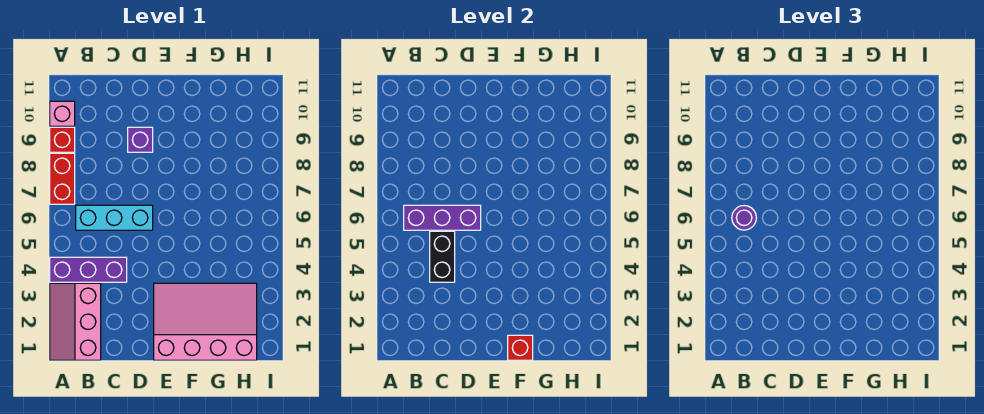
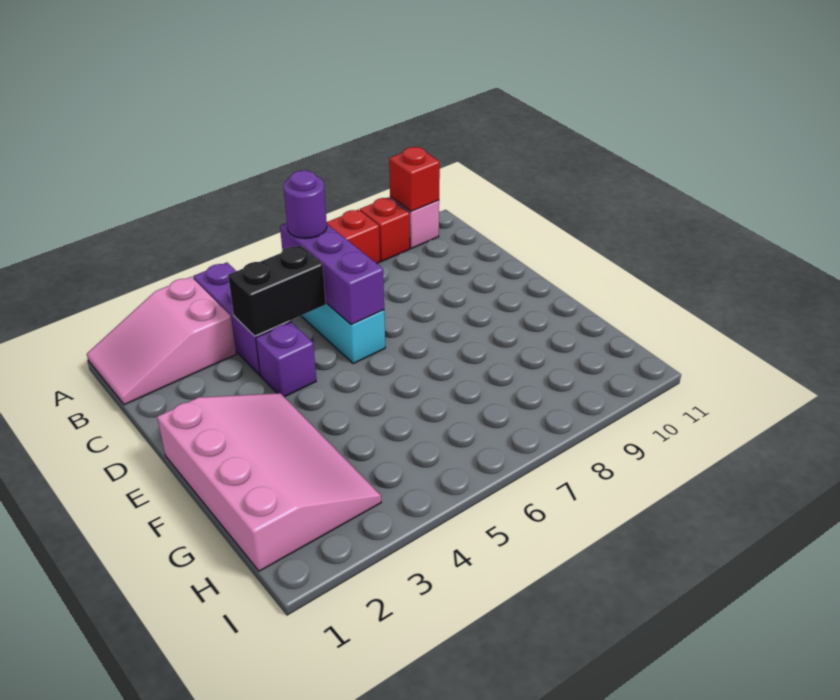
pink 2x3 slope [50,283,101,360] -> pink 2x3 slope turned to [87,277,236,405]
purple 1x1 brick [128,127,153,152] -> purple 1x1 brick moved to [256,322,316,397]
red 1x1 brick [508,335,533,360] -> red 1x1 brick moved to [389,147,440,212]

